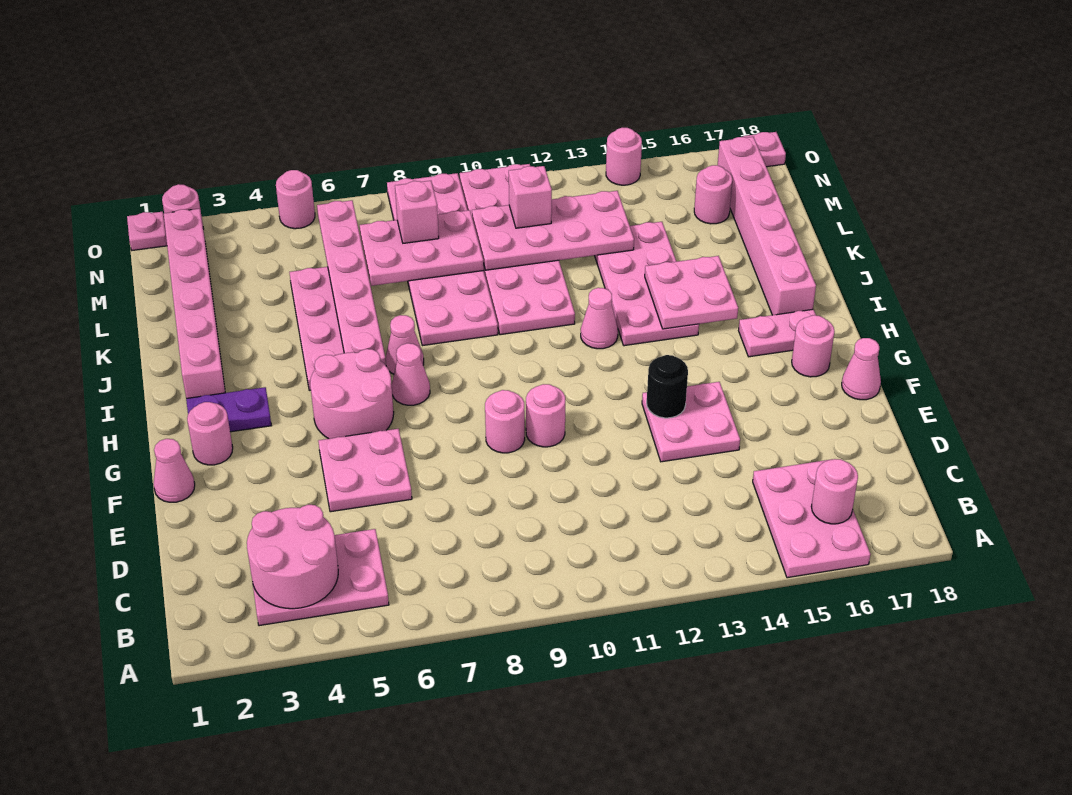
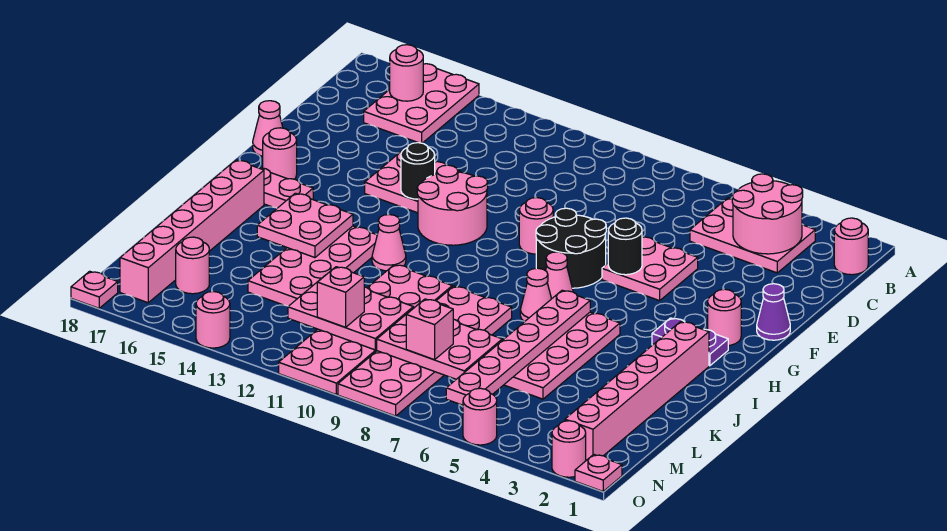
pink 1x1 cone [153,439,195,502] -> purple 1x1 cone [757,284,790,340]
none -> black 1x1 round brick [608,218,642,275]
none -> black 2x2 round brick [536,208,606,288]
pink 1x1 round brick [526,384,565,447] -> pink 1x1 round brick moved to [834,218,868,275]
pink 2x2 round brick [310,349,394,439] -> pink 2x2 round brick moved to [417,165,488,245]
pink 2x4 plate [472,191,634,270] -> pink 2x3 plate [288,278,413,350]

